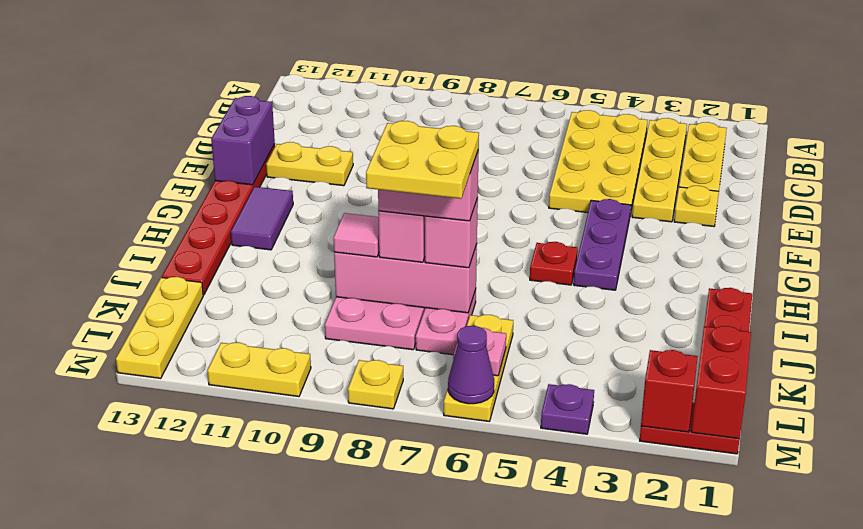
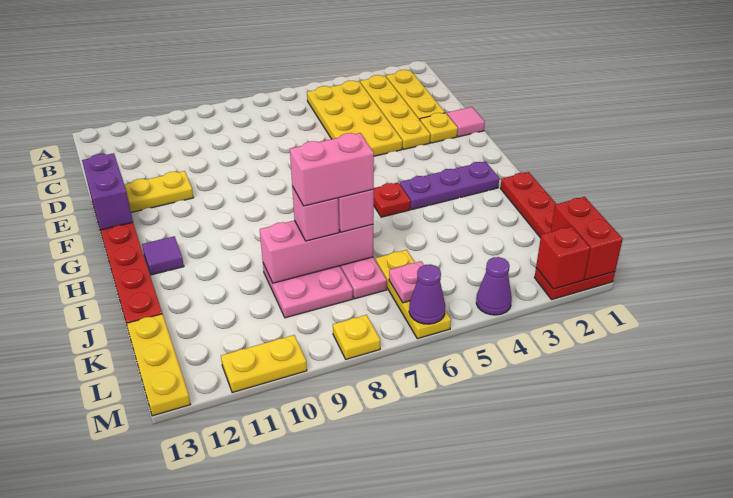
purple 1x3 plate [574,199,631,290] -> purple 1x3 plate turned to [400,161,499,210]
purple 1x2 tile [231,187,293,250] -> purple 1x1 tile [142,236,184,275]
yellow 2x2 plate [366,121,479,199] -> none
pink 1x1 tile [334,213,379,257] -> pink 1x1 tile moved to [447,107,485,137]
purple 1x1 plate [541,384,594,434] -> purple 1x1 cone [476,257,512,315]

